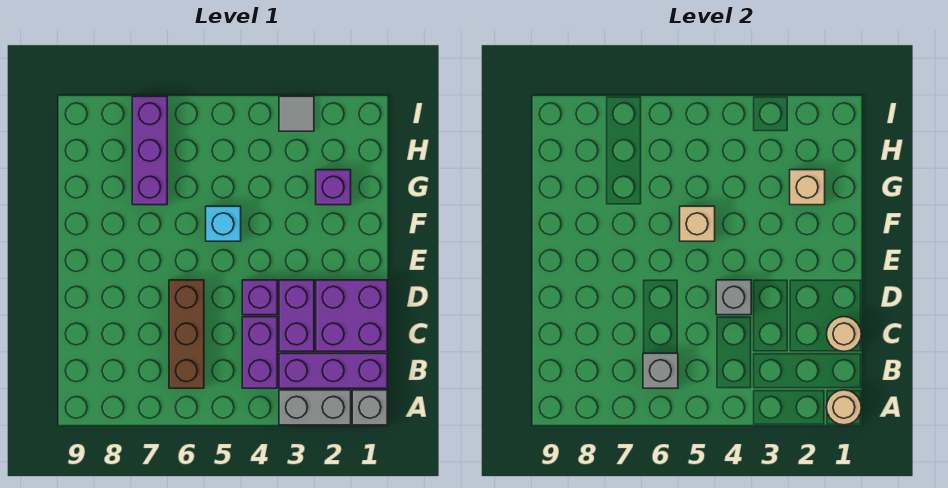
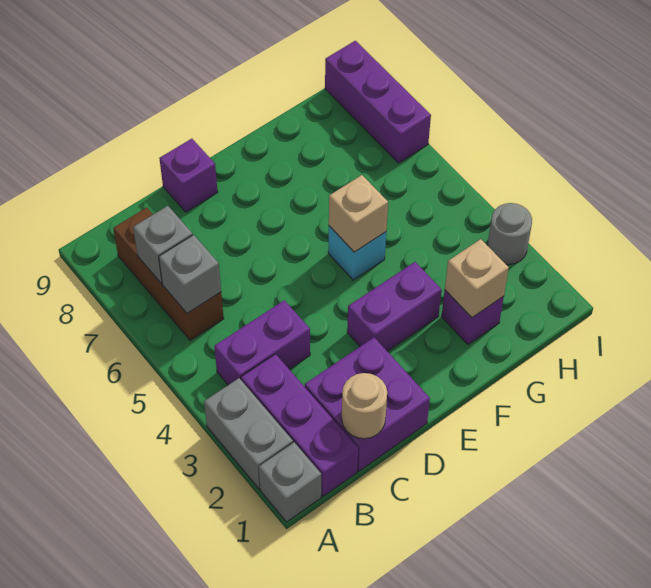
tan 1x1 round brick [826,390,861,425] -> none
brown 1x3 brick [169,280,204,388] -> brown 1x3 brick turned to [113,208,224,340]
purple 1x2 brick [279,280,314,351] -> purple 1x2 brick moved to [347,262,442,351]
purple 1x1 brick [242,280,277,315] -> purple 1x1 brick moved to [159,139,218,212]
grey 1x1 brick [716,280,751,315] -> grey 1x1 brick moved to [133,206,193,284]
purple 1x3 brick [132,96,167,205] -> purple 1x3 brick turned to [325,41,431,163]
grey 1x1 tile [279,96,314,131] -> grey 1x1 round brick [487,203,532,265]

